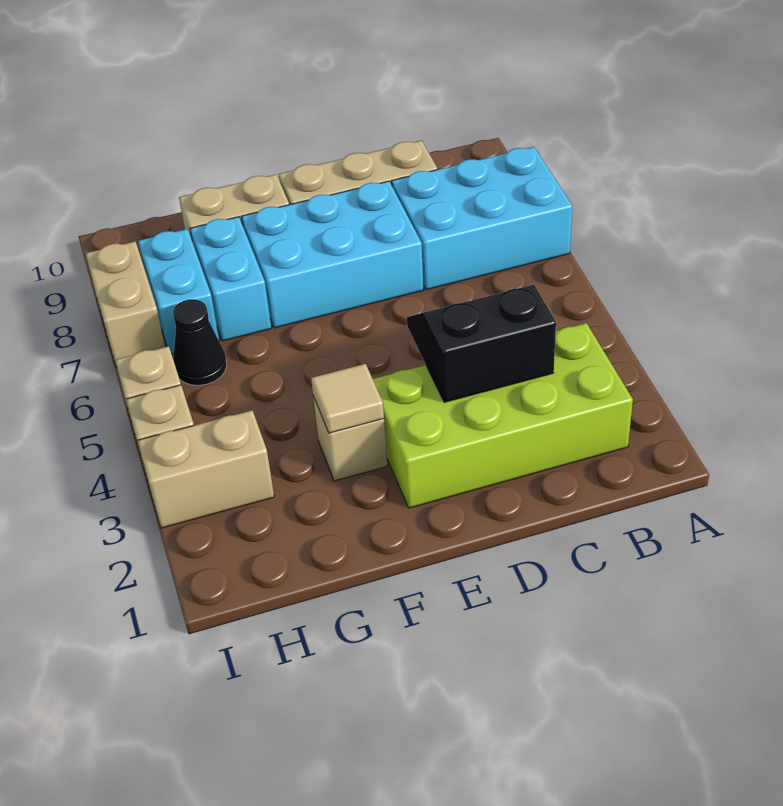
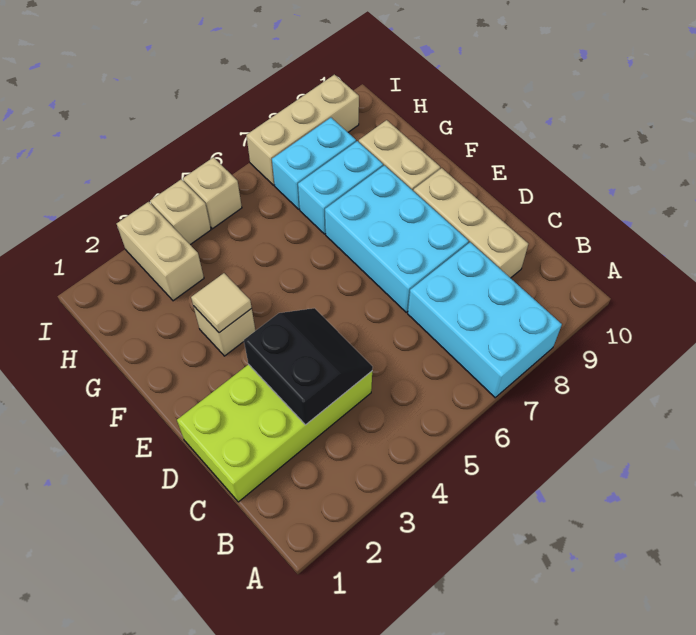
lime 2x4 brick [373,323,633,508] -> lime 2x4 brick turned to [177,364,372,502]
black 1x1 cone [173,299,227,385] -> none
tan 1x2 brick [86,241,165,368] -> tan 1x3 brick [246,75,359,185]

